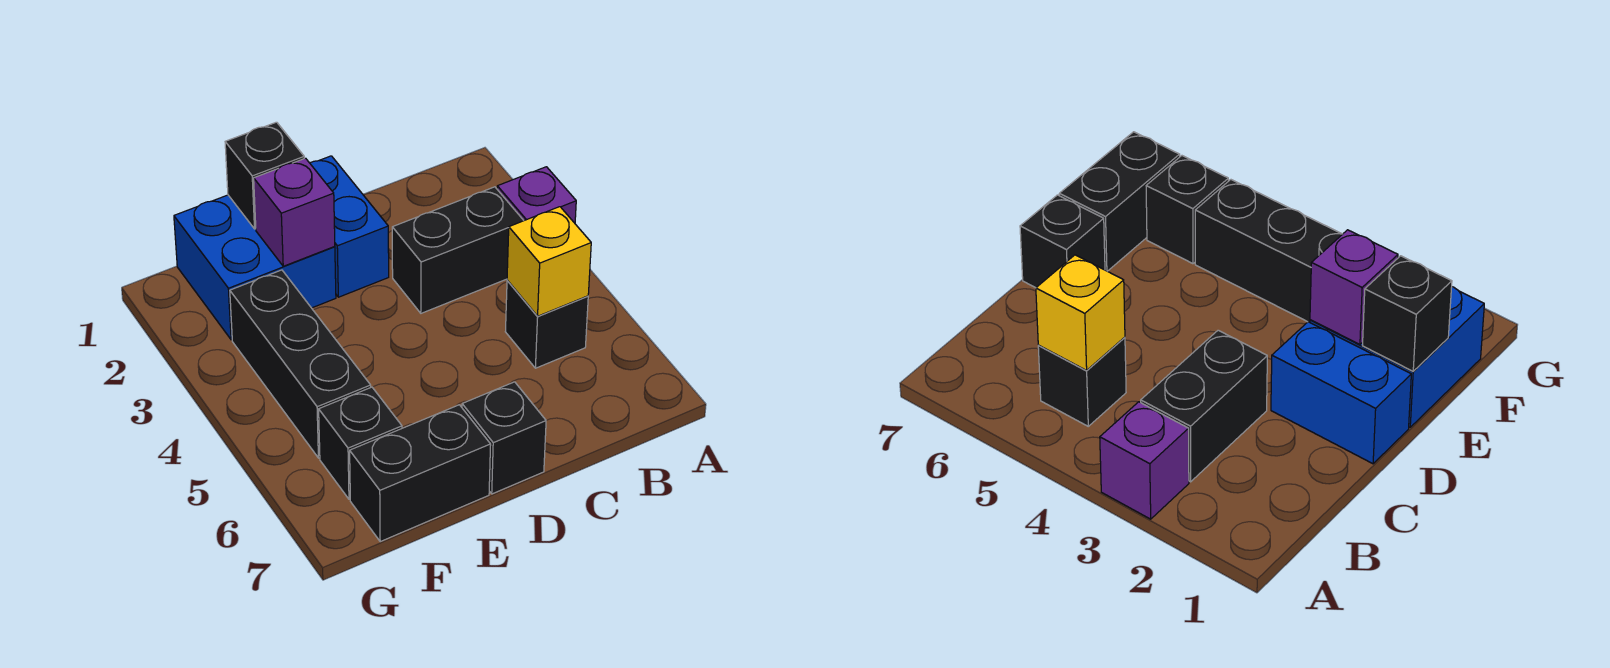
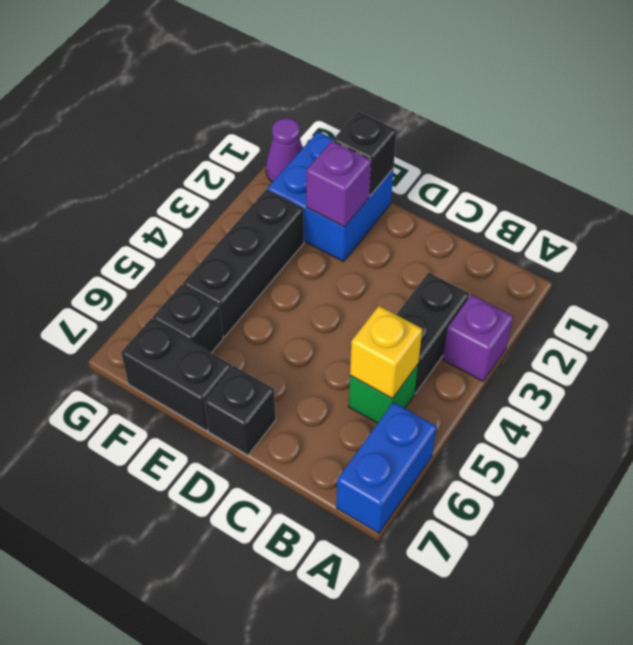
black 1x2 brick [392,187,524,313] -> black 1x2 brick turned to [396,273,469,394]
black 1x1 brick [505,280,588,368] -> green 1x1 brick [349,364,418,423]
blue 1x2 brick [310,156,389,297] -> blue 1x2 brick moved to [336,402,437,533]
none -> purple 1x1 cone [266,118,303,182]

